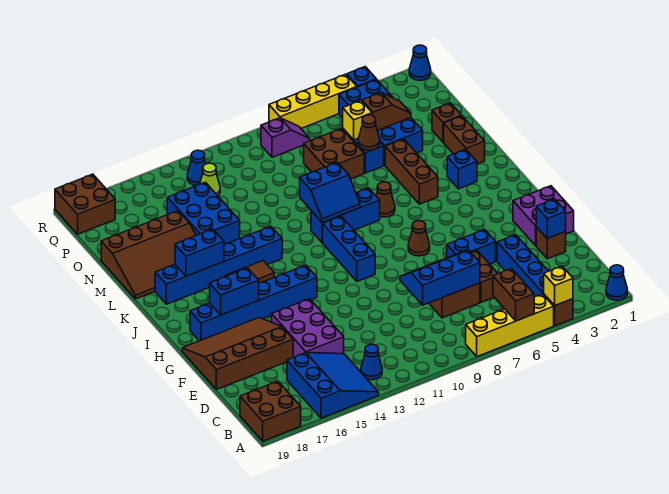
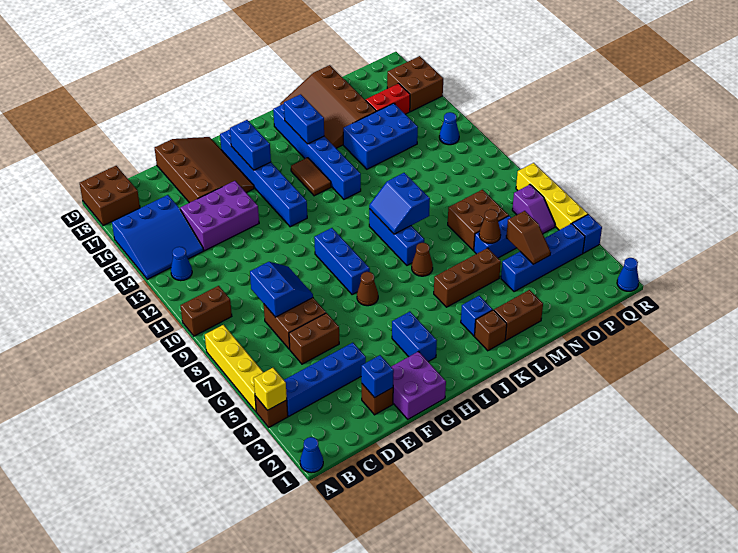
brown 1x2 brick [493,269,534,321] -> brown 1x2 brick moved to [181,286,232,336]
blue 2x3 slope [400,250,480,305] -> blue 2x2 slope [250,262,313,317]
blue 1x2 brick [447,229,496,264] -> blue 1x2 brick moved to [392,312,437,362]
blue 1x3 brick [323,216,375,281] -> blue 1x3 brick turned to [314,228,370,295]
brown 1x1 brick [432,103,462,142] -> brown 1x1 brick moved to [475,310,507,351]
blue 2x4 brick [339,79,423,165] -> blue 1x4 brick [501,224,585,292]
yellow 1x1 brick [343,101,372,140] -> none
none -> red 1x2 brick [366,83,410,114]
lime 1x1 cone [200,163,220,196] -> none
purple 1x2 slope [261,118,310,157] -> purple 1x2 slope moved to [512,185,555,233]
brown 2x2 brick [55,174,115,234] -> brown 2x2 brick moved to [387,56,443,111]

